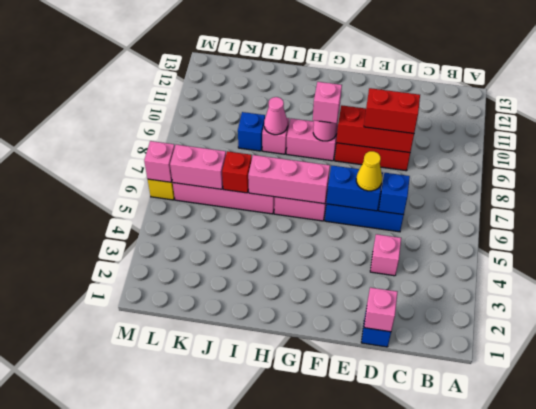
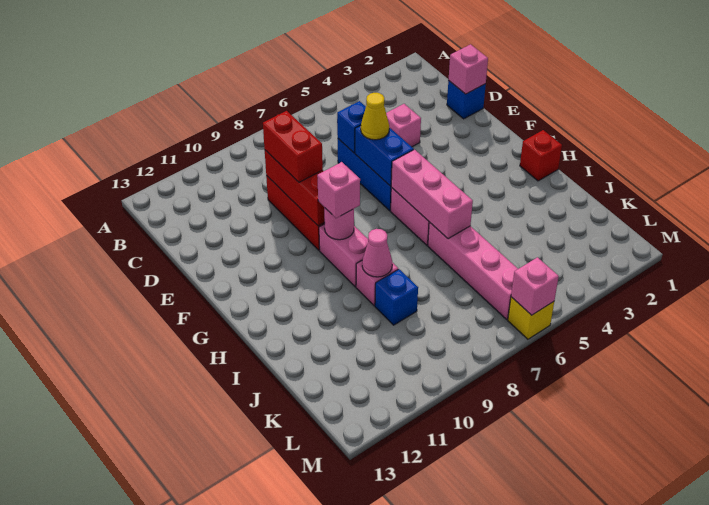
red 1x1 brick [222,151,252,193] -> red 1x1 brick moved to [520,130,562,181]
pink 1x2 brick [170,145,226,189] -> none

